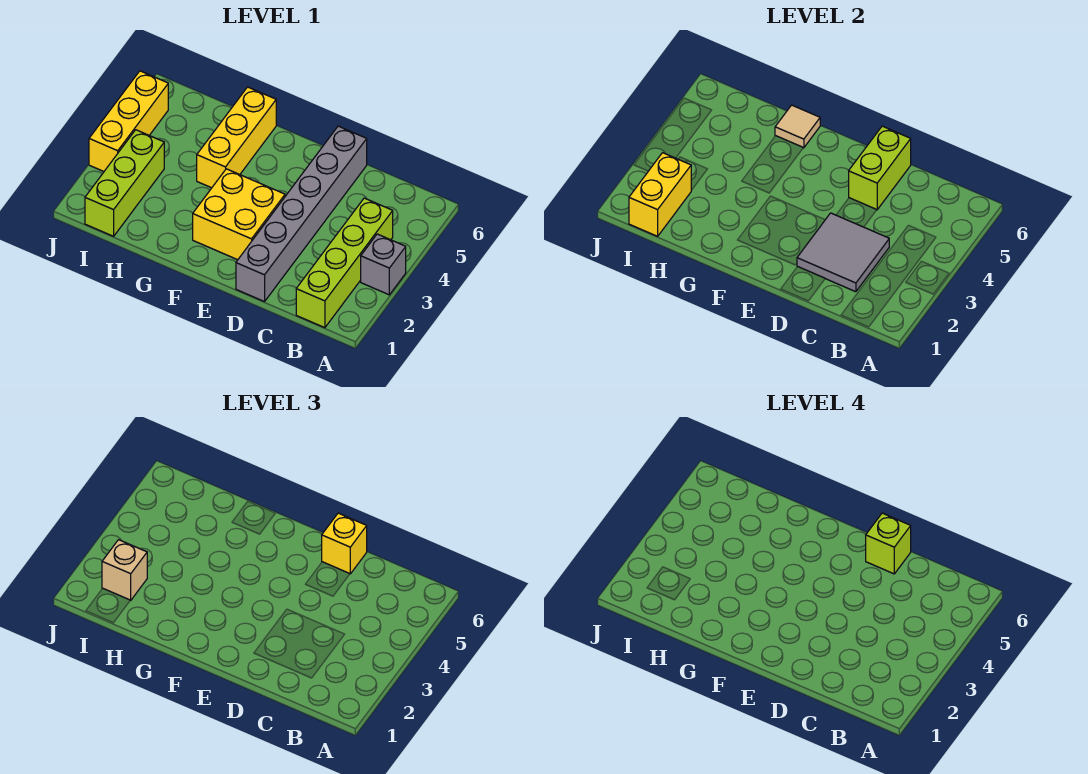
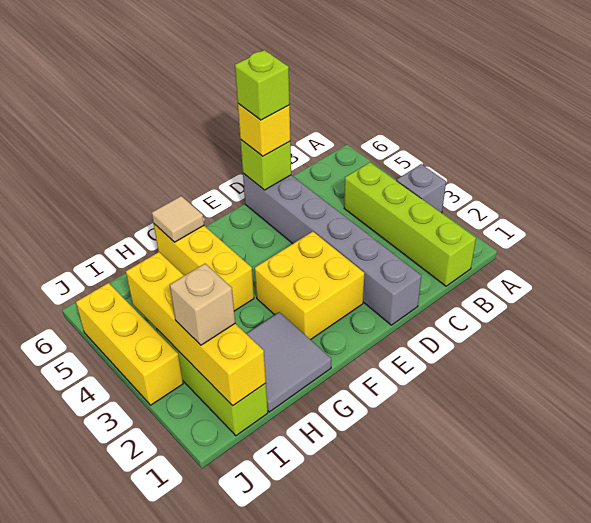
grey 2x2 tile [797,213,889,292] -> grey 2x2 tile moved to [247,312,331,412]
lime 1x2 brick [849,126,911,210] -> lime 1x1 brick [240,140,291,190]
yellow 1x2 brick [629,153,691,236] -> yellow 1x4 brick [126,252,266,406]

